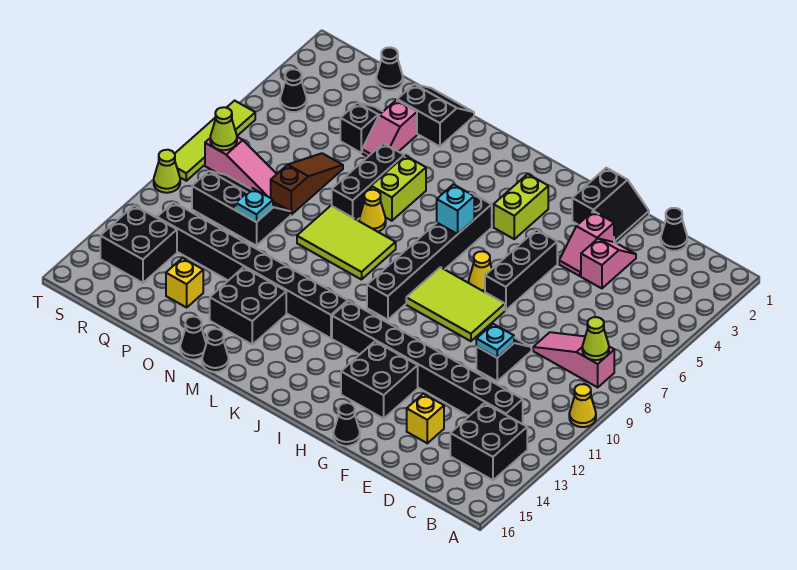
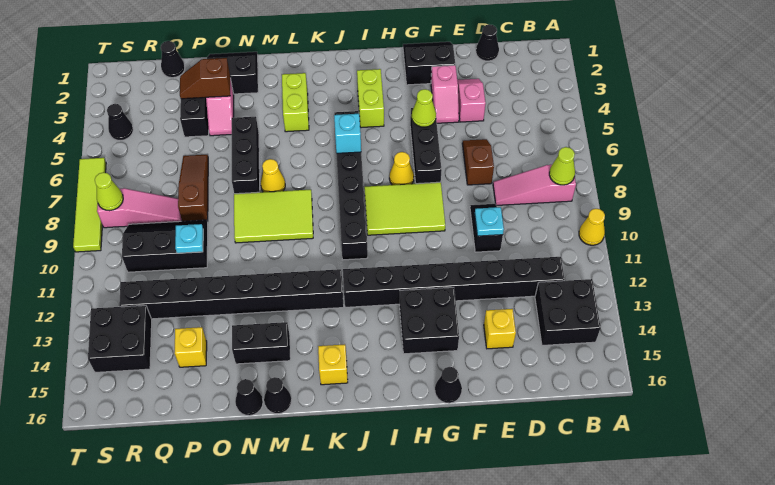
none -> brown 1x2 slope [462,139,494,185]
black 2x2 slope [572,168,649,243] -> black 2x2 slope turned to [403,42,455,85]
none -> yellow 1x1 brick [318,344,348,385]
lime 1x2 brick [371,156,426,221] -> lime 1x2 brick moved to [282,73,309,132]
black 2x2 brick [210,267,286,344] -> black 1x2 brick [232,322,290,364]
none -> brown 1x2 slope [180,58,230,99]
lime 1x1 cone [154,150,180,193] -> lime 1x1 cone moved to [412,89,436,127]

